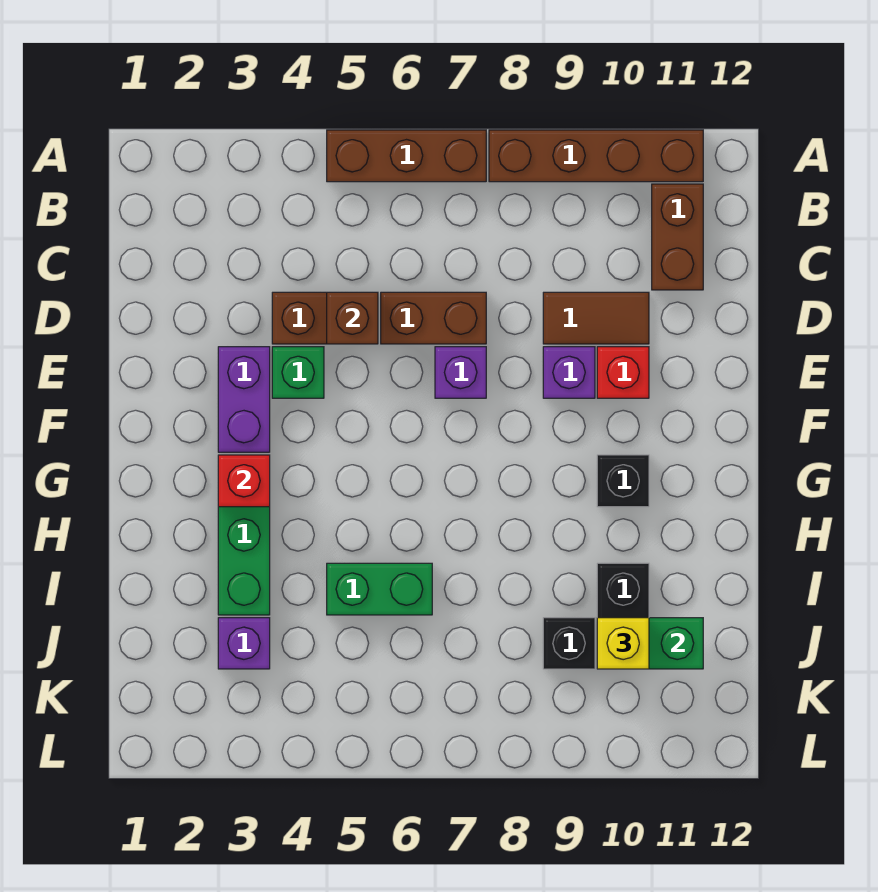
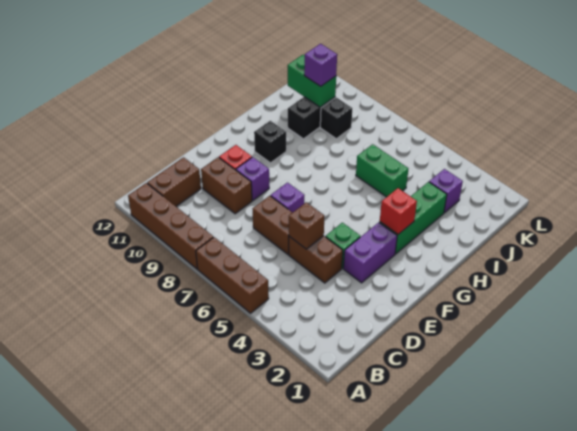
brown 1x2 tile [543,292,649,344] -> brown 1x2 brick [201,157,252,214]
yellow 1x1 brick [597,618,649,669] -> purple 1x1 brick [304,44,337,86]

